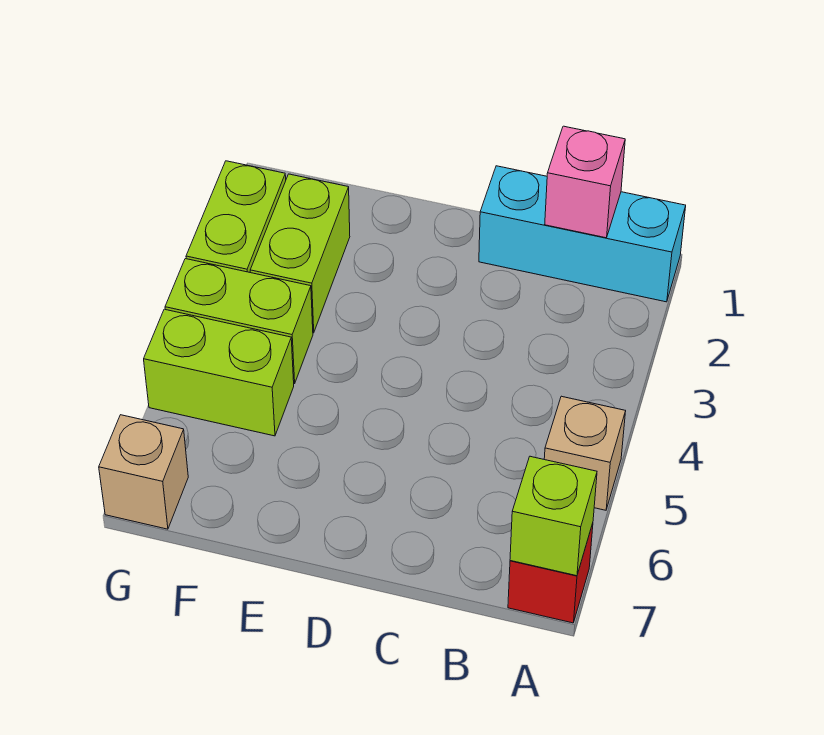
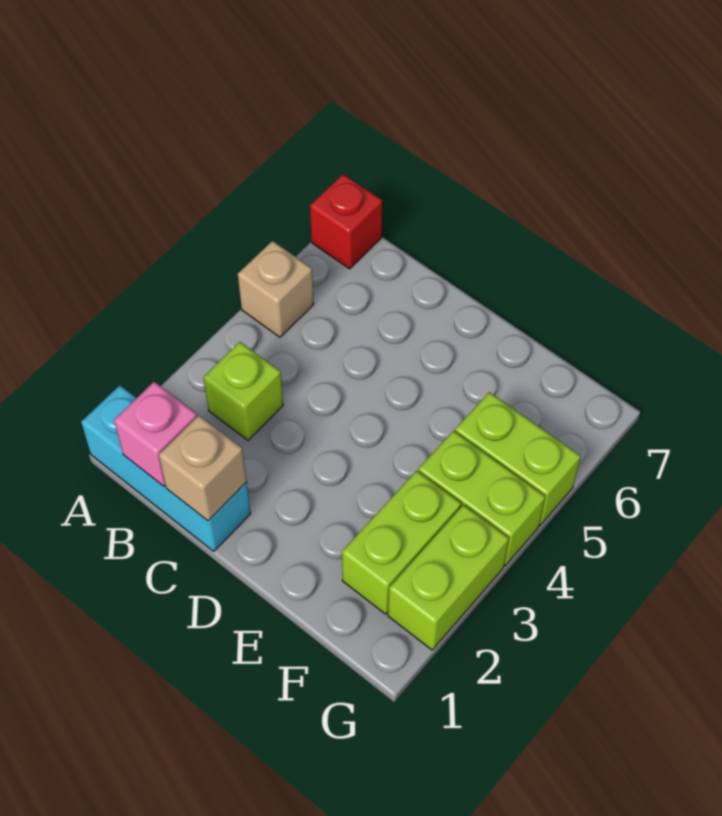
lime 1x1 brick [510,456,597,576] -> lime 1x1 brick moved to [203,342,283,440]
tan 1x1 brick [99,415,188,529] -> tan 1x1 brick moved to [159,415,247,521]

